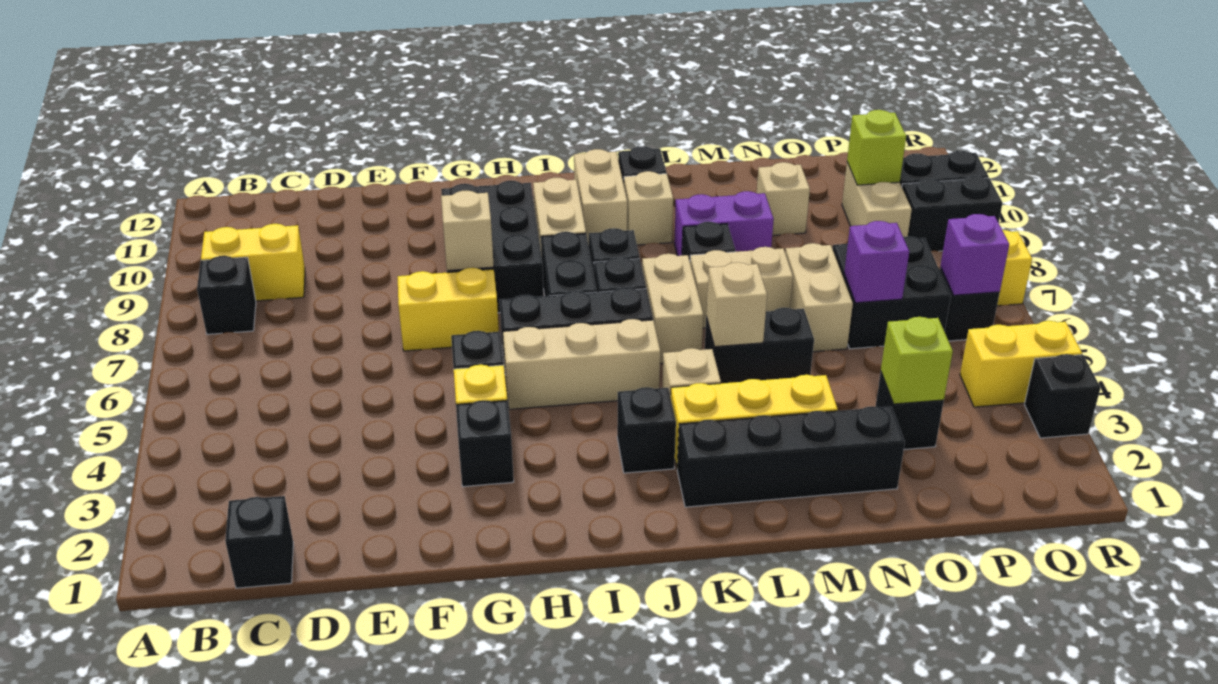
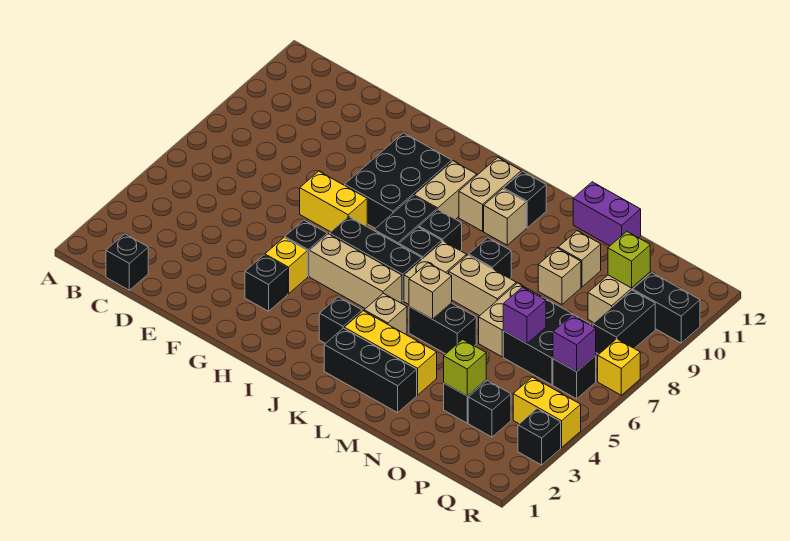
black 1x1 brick [197,256,256,334] -> black 1x1 brick moved to [468,381,511,437]
yellow 1x2 brick [201,224,305,301] -> none
tan 1x1 brick [441,191,494,271] -> tan 1x1 brick moved to [538,248,581,305]
black 1x4 brick [677,406,905,507] -> black 1x3 brick [324,328,417,413]
purple 1x2 brick [674,191,774,256] -> purple 1x2 brick moved to [573,182,641,246]
black 1x2 brick [902,176,1002,251] -> black 1x2 brick turned to [593,290,655,354]

